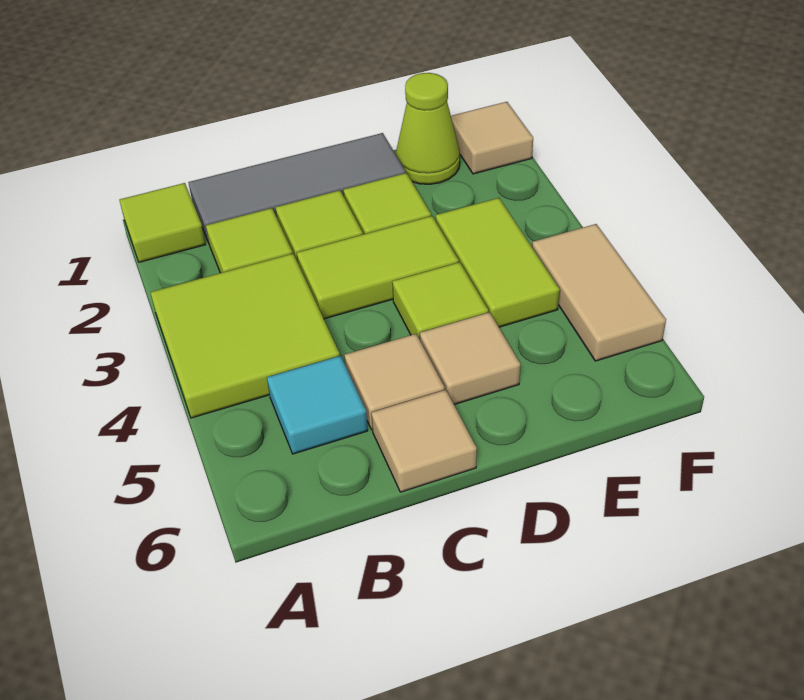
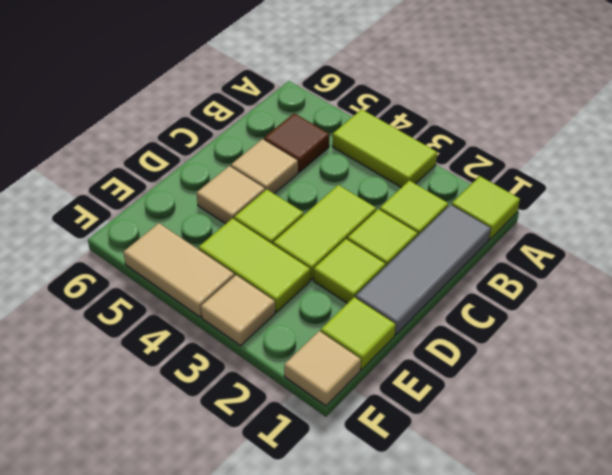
lime 2x2 tile [150,253,340,418] -> lime 1x2 tile [332,109,437,188]
cyan 1x1 tile [267,356,368,454] -> brown 1x1 tile [264,113,329,172]
tan 1x1 tile [371,390,477,492] -> tan 1x1 tile moved to [201,275,275,346]
lime 1x1 cone [396,73,460,184] -> lime 1x1 tile [321,297,396,370]

